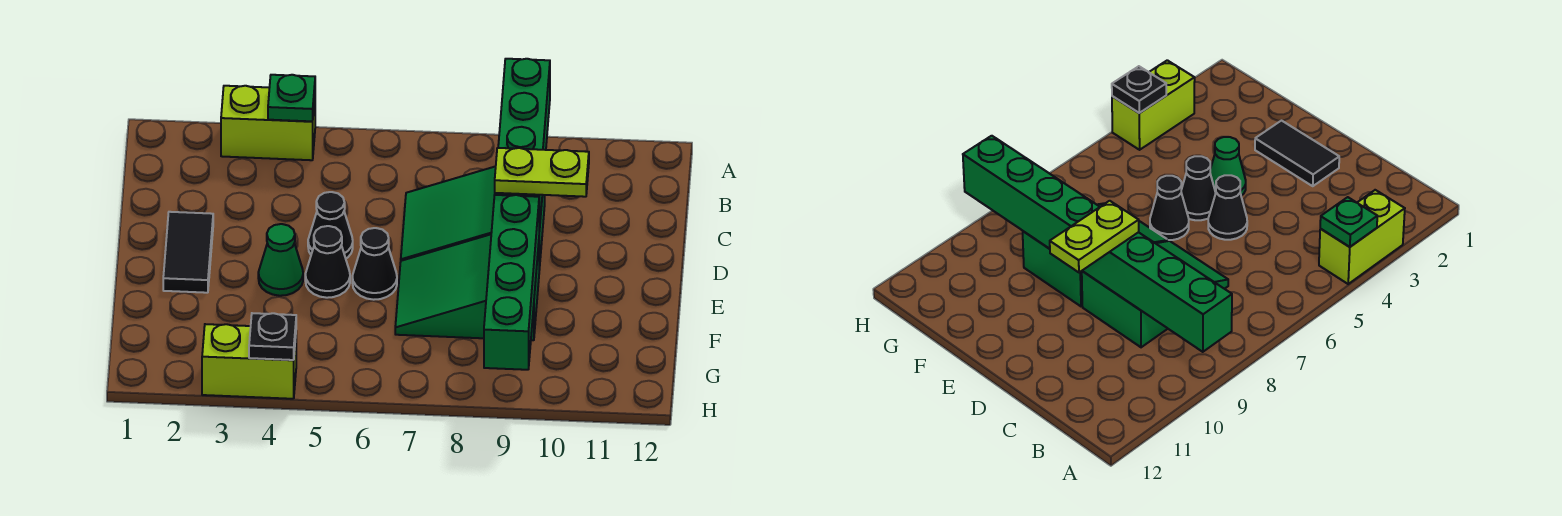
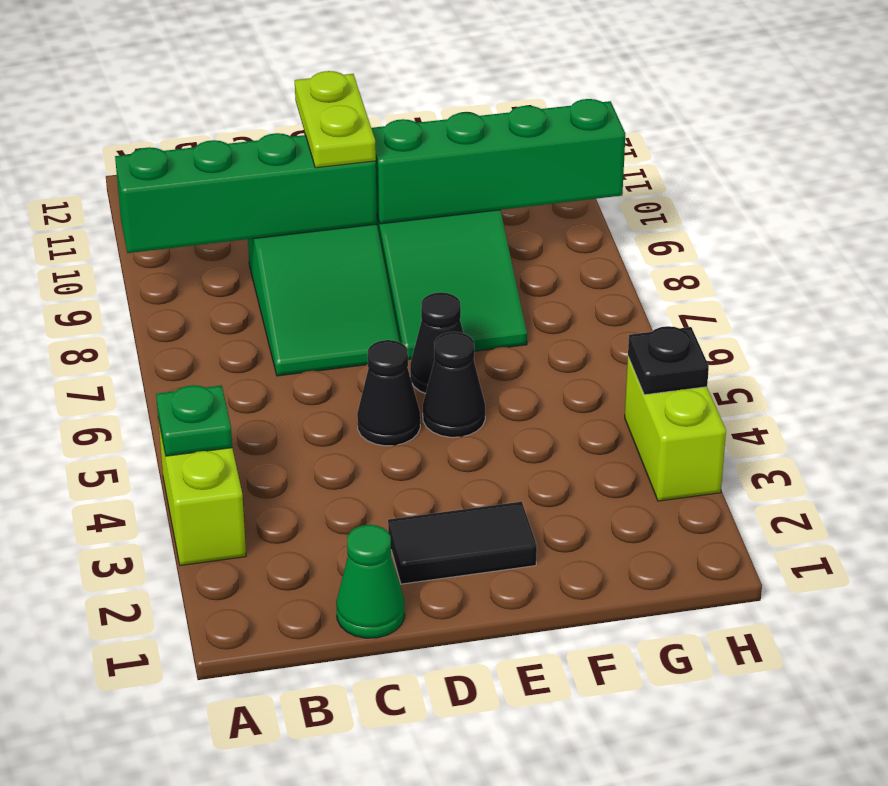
green 1x1 cone [258,224,303,296] -> green 1x1 cone moved to [336,525,405,638]

